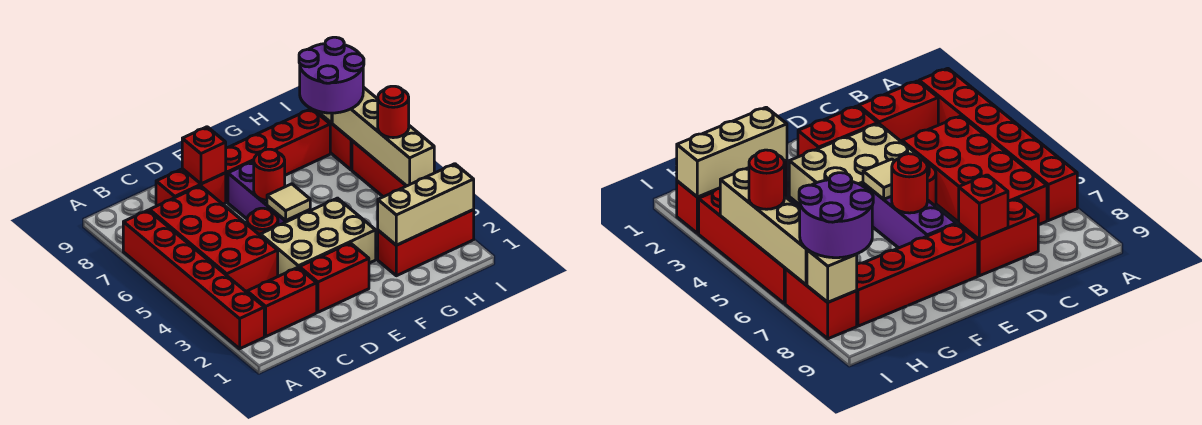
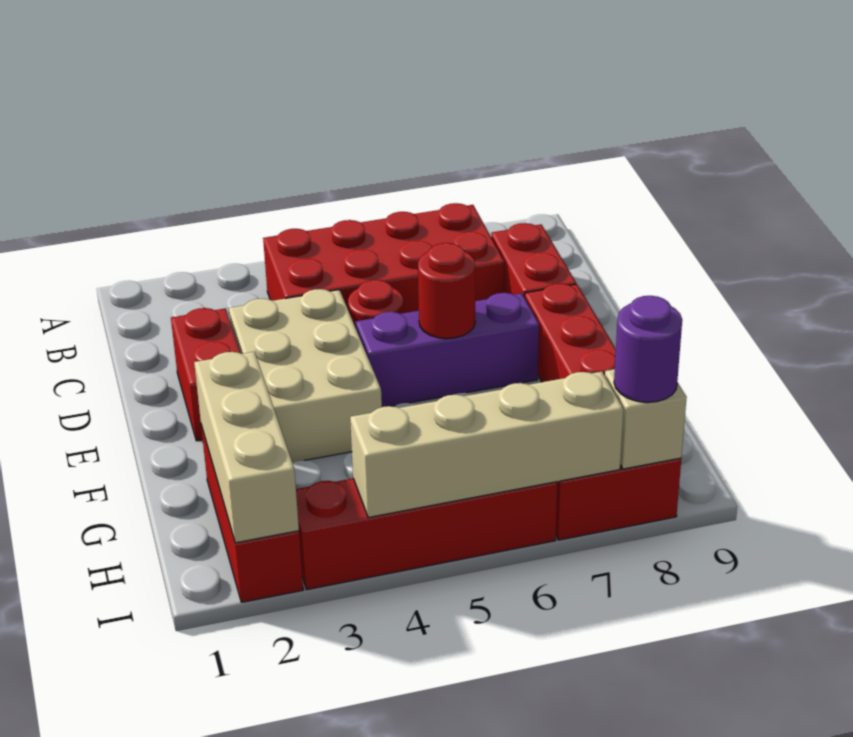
red 1x6 brick [123,210,264,349] -> none
red 1x2 brick [247,268,317,336] -> none
red 1x1 brick [182,127,226,184] -> none
tan 1x1 tile [267,184,310,221] -> none
purple 2x2 round brick [299,37,364,113] -> purple 1x1 round brick [614,296,682,402]
red 1x1 round brick [378,86,409,138] -> none

